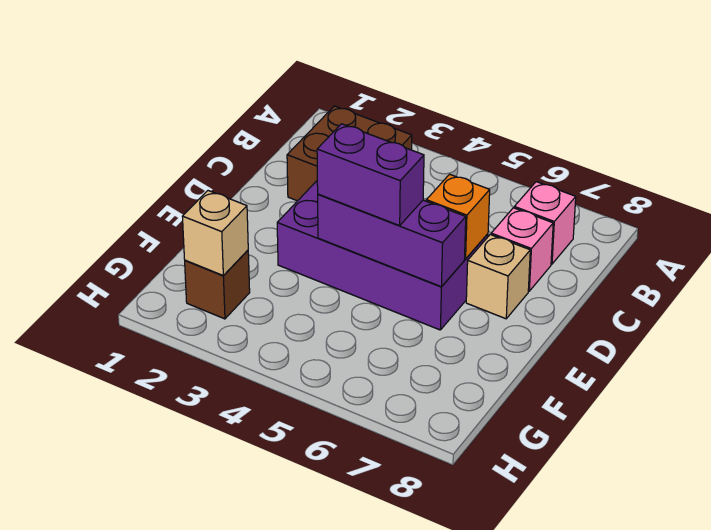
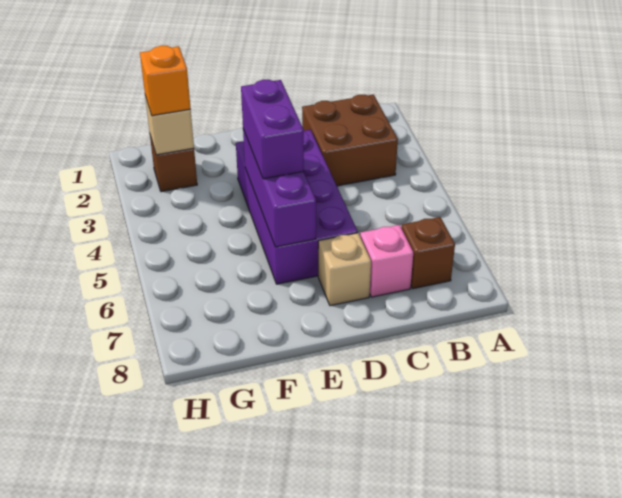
pink 1x1 brick [514,182,576,264] -> brown 1x1 brick [401,217,455,289]
orange 1x1 brick [426,174,490,259] -> orange 1x1 brick moved to [140,46,191,116]

